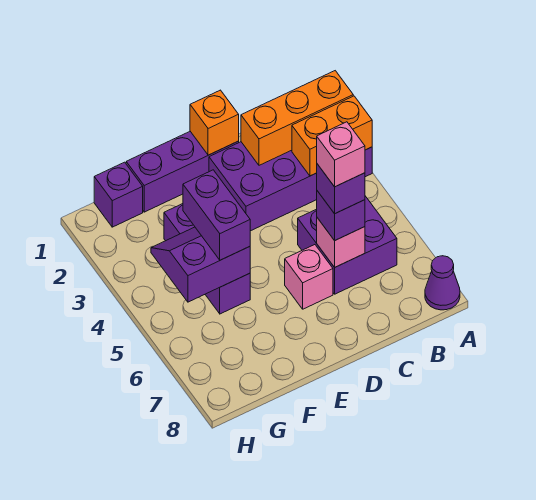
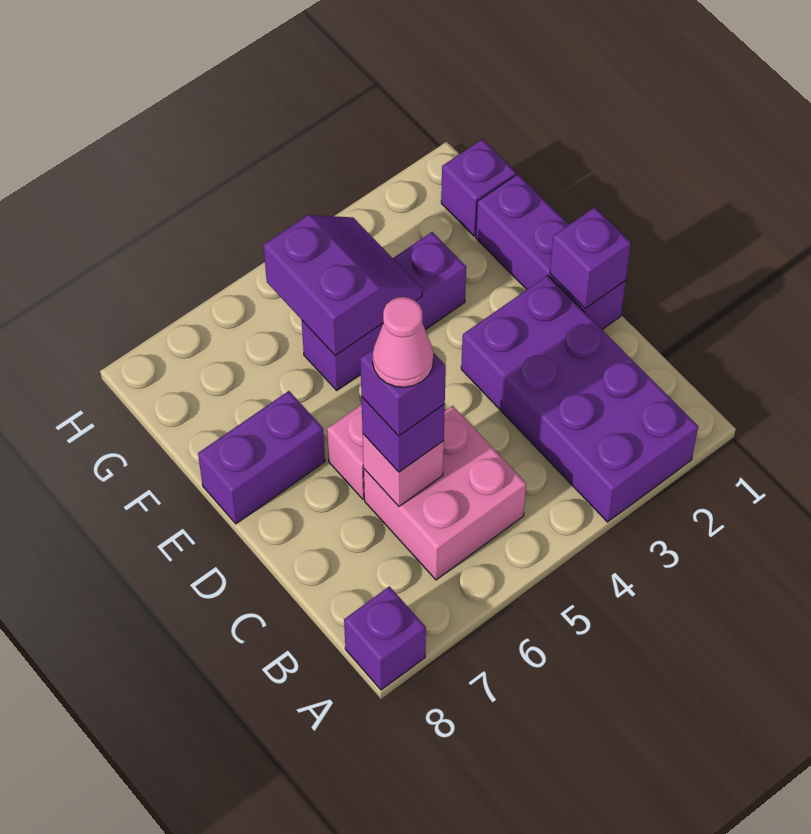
orange 1x3 brick [241,71,353,165] -> none
orange 1x2 brick [292,96,372,176] -> none
purple 1x1 cone [425,256,460,310] -> purple 1x1 brick [344,586,426,690]
purple 2x2 brick [298,196,397,294] -> pink 2x2 brick [364,406,526,580]
pink 1x1 brick [317,122,365,187] -> pink 1x1 cone [373,297,433,387]
orange 1x1 brick [190,90,239,155] -> purple 1x1 brick [550,207,631,309]
purple 1x2 brick [183,170,250,260] -> purple 1x2 brick moved to [198,391,325,524]

